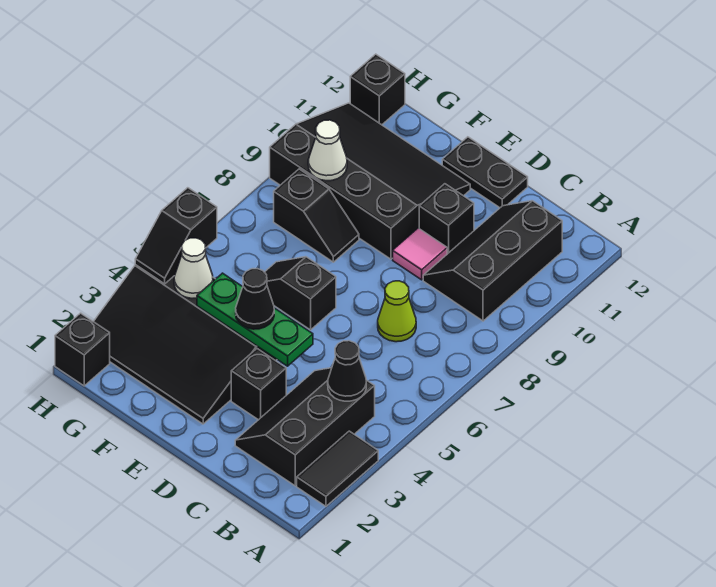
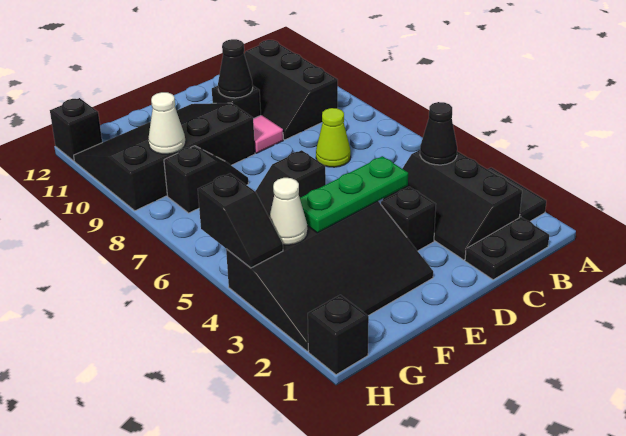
black 1x2 plate [442,137,528,208] -> black 1x2 plate moved to [465,217,549,280]
black 1x1 cone [236,269,274,329] -> black 1x1 cone moved to [218,39,253,98]

